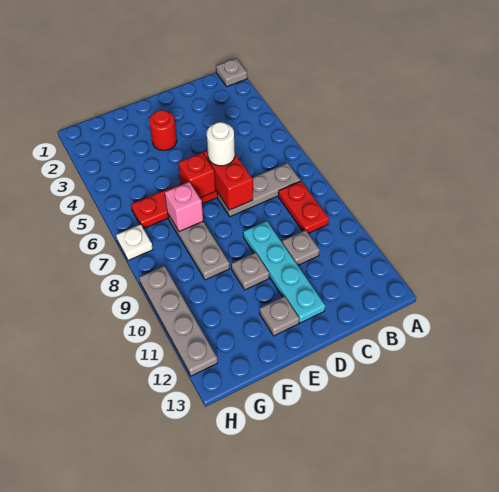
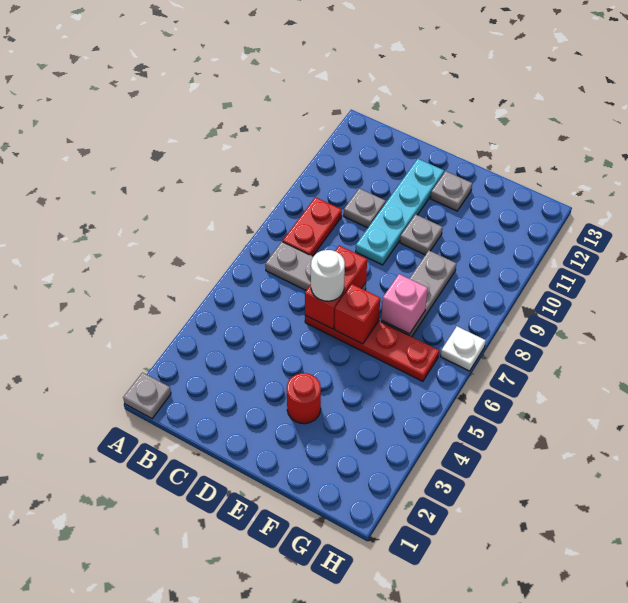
grey 1x4 plate [139,266,218,376] -> none

